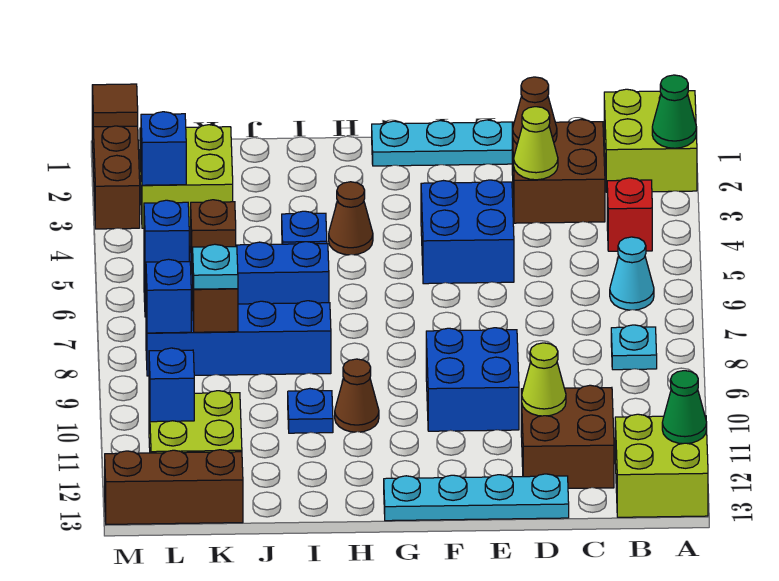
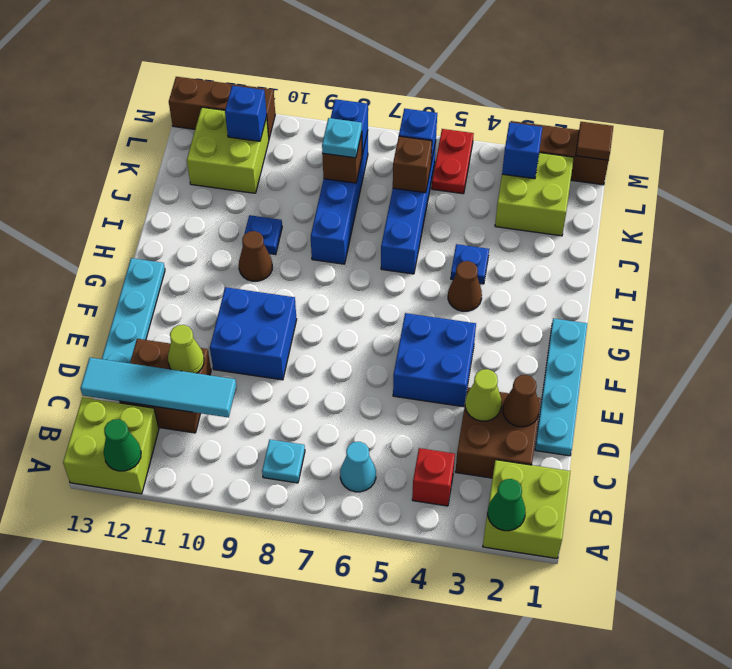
none -> cyan 1x4 tile [80,358,236,418]
brown 1x3 brick [105,450,243,524] -> brown 1x3 brick turned to [169,77,275,138]
none -> red 1x2 plate [432,129,474,194]

